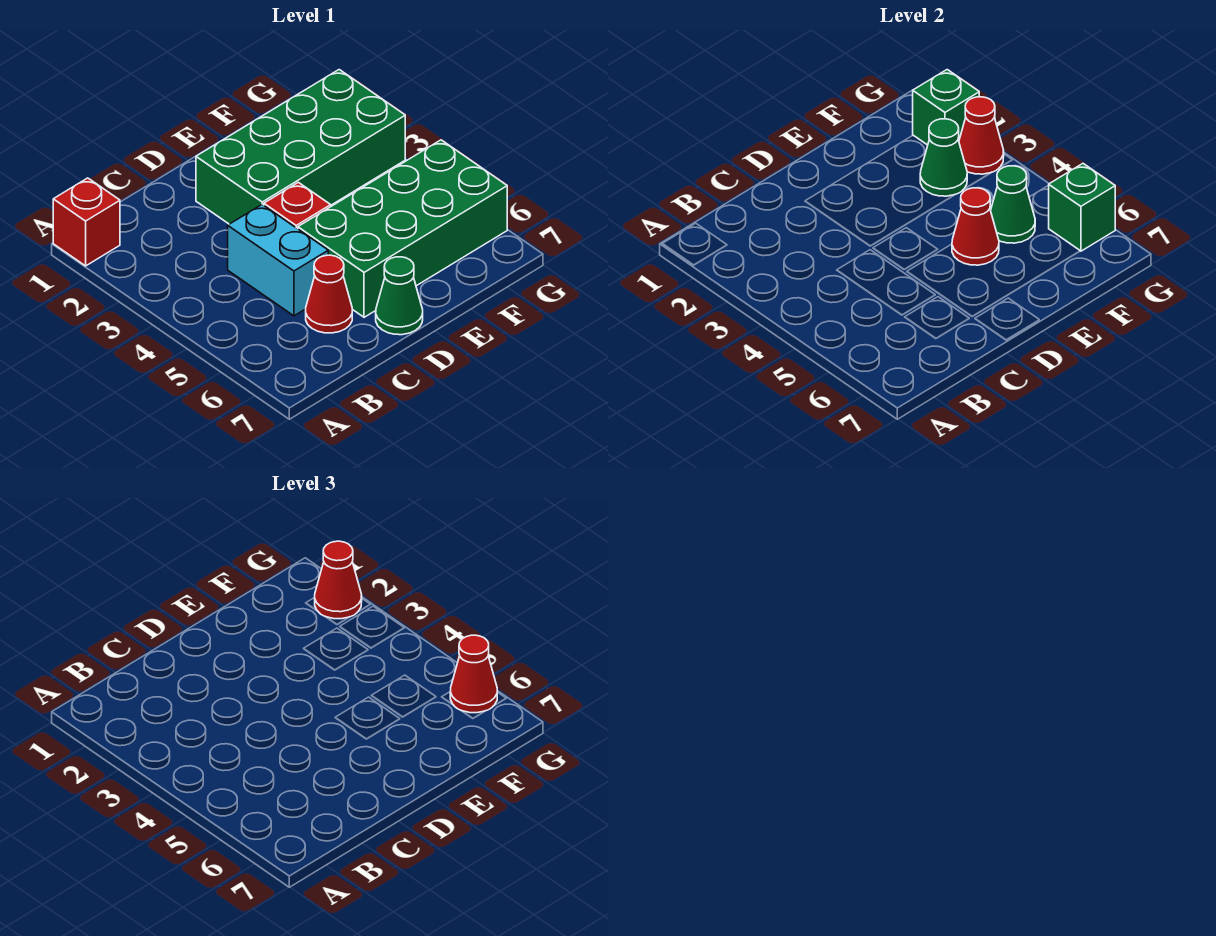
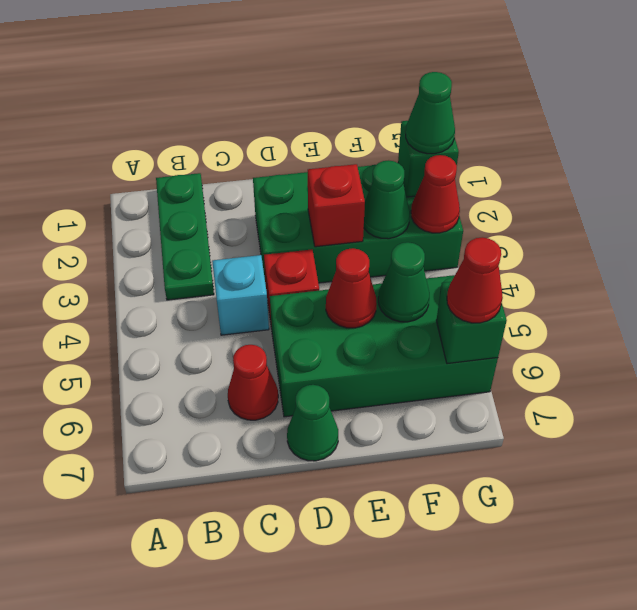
red 1x1 brick [53,178,120,266] -> red 1x1 brick moved to [308,164,365,247]
none -> green 1x3 plate [156,173,214,300]
cyan 1x2 brick [228,205,328,316] -> cyan 1x1 brick [212,255,269,335]
red 1x1 cone [315,541,362,619] -> green 1x1 cone [406,72,455,154]

